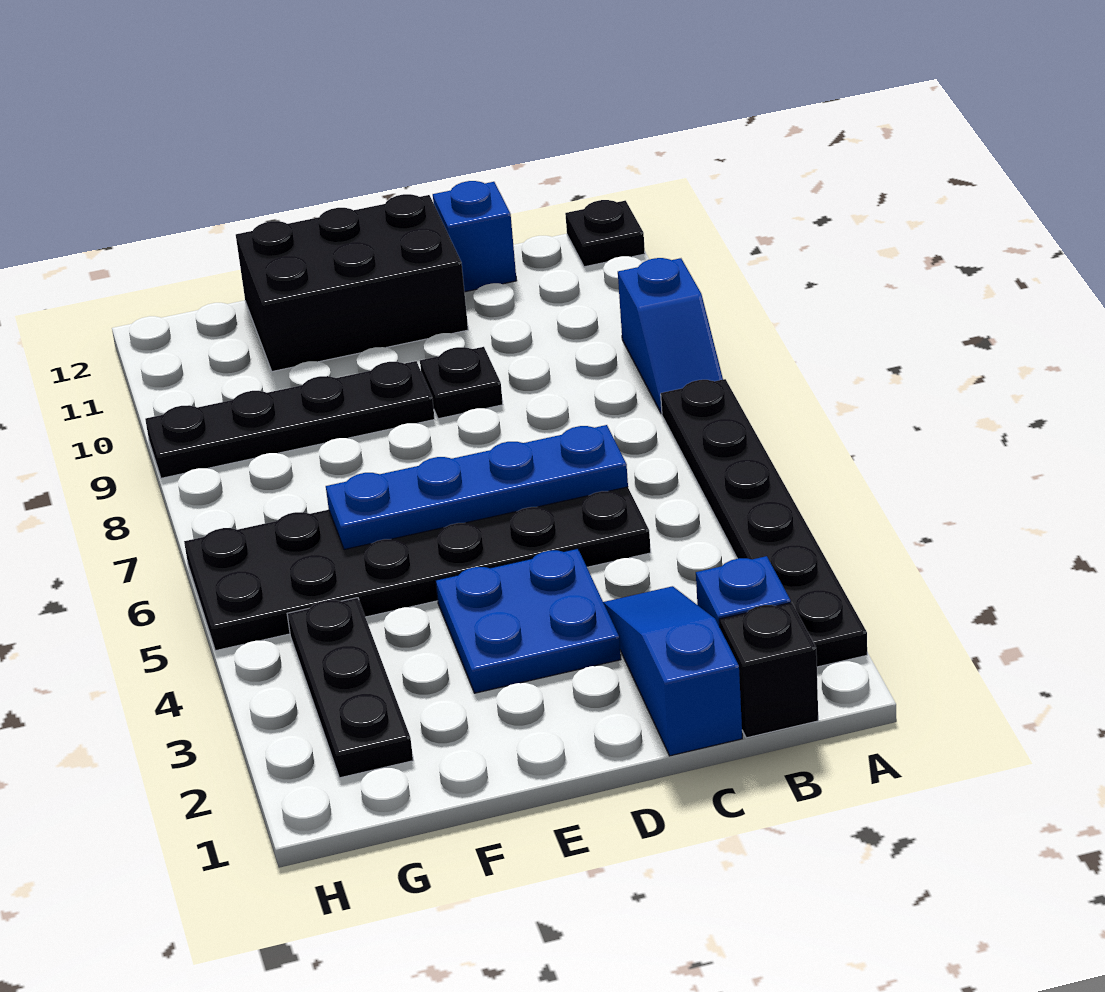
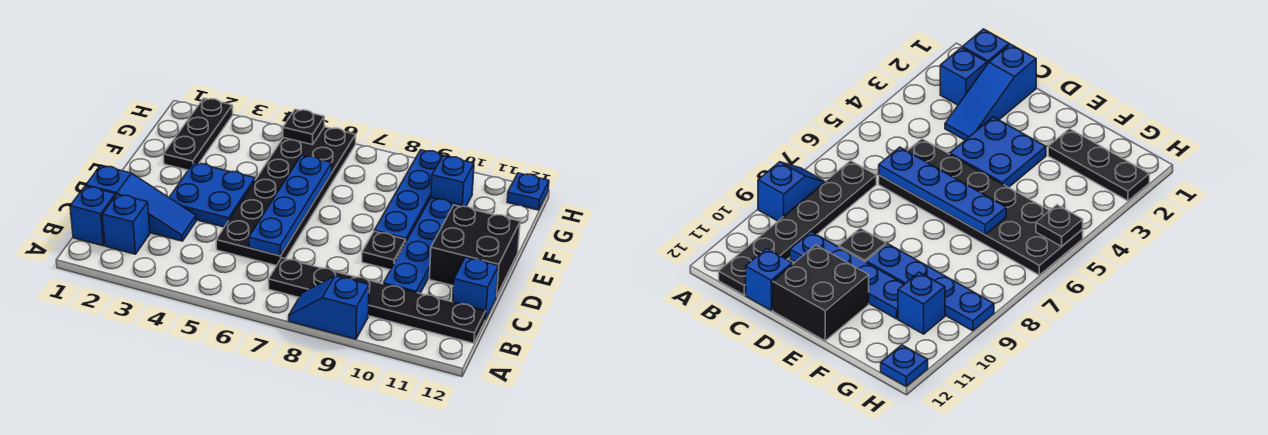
black 1x6 plate [661,379,867,667] -> black 1x6 plate moved to [268,258,486,343]
black 1x1 plate [565,200,645,267] -> black 1x1 plate moved to [283,109,324,145]
black 1x1 brick [719,602,818,738] -> blue 1x1 brick [70,186,116,246]
none -> blue 1x4 plate [384,198,462,293]
black 2x3 brick [236,194,468,372] -> black 2x2 brick [429,205,520,297]
black 1x4 plate [145,361,435,478] -> blue 1x4 plate [374,150,449,241]
black 1x3 plate [287,598,413,778] -> black 1x3 plate turned to [163,98,233,170]
none -> blue 1x1 brick [431,156,474,207]
none -> blue 1x1 plate [507,173,549,210]

